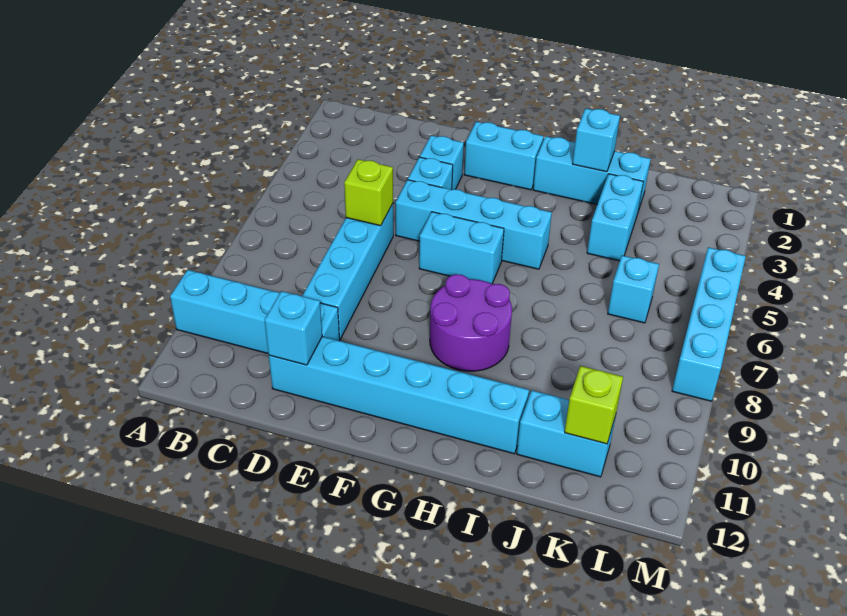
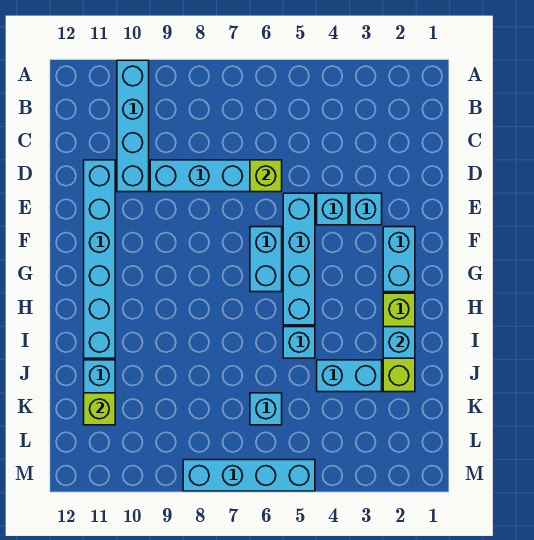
cyan 1x1 brick [265,291,322,365] -> cyan 1x1 brick moved to [283,327,315,358]
purple 2x2 round brick [430,274,512,371] -> none
cyan 1x3 brick [533,136,651,211] -> lime 1x3 brick [383,293,415,392]

